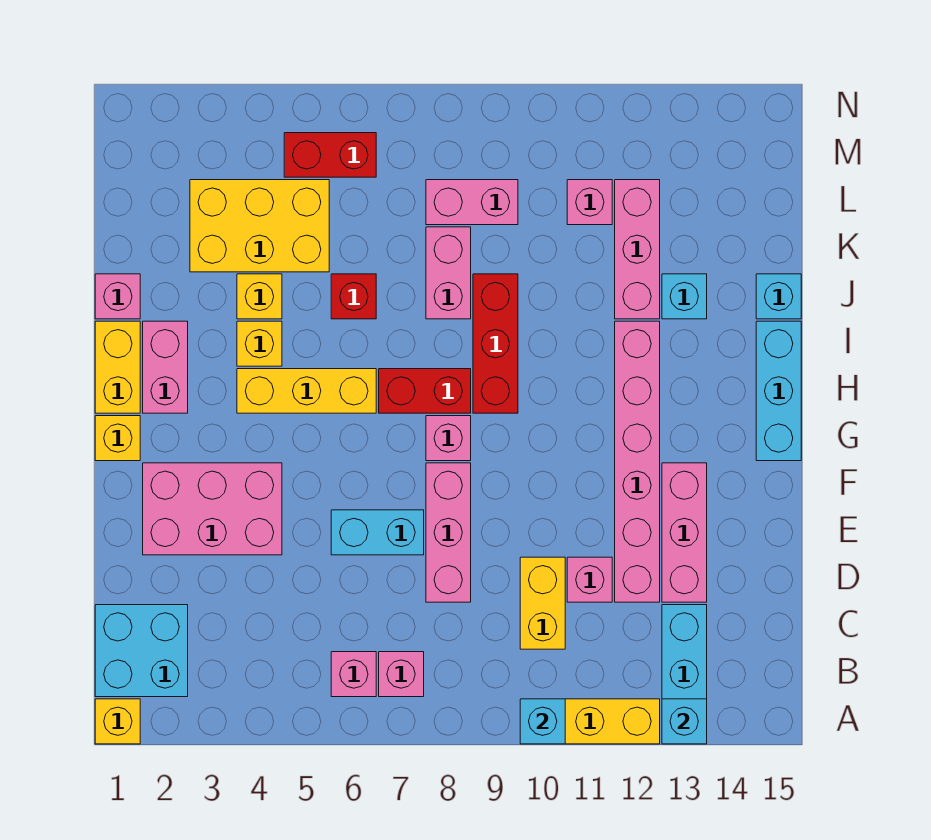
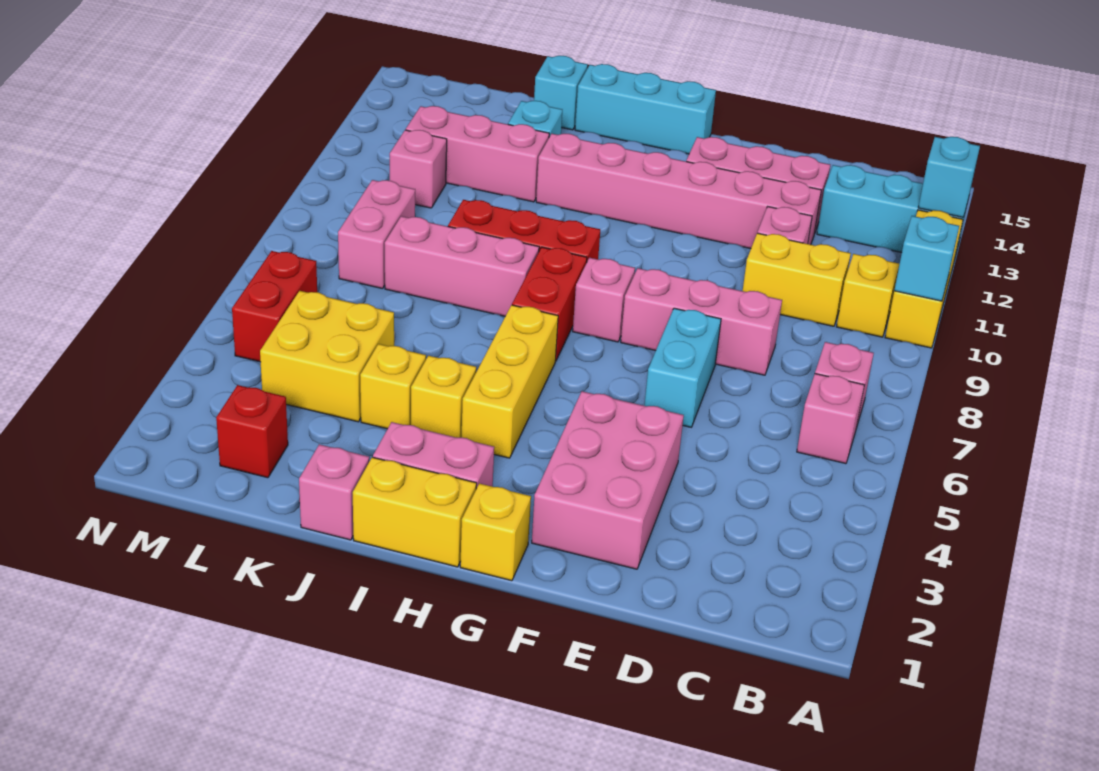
yellow 1x1 brick [95,699,140,744] -> yellow 1x1 brick moved to [837,254,899,337]
cyan 2x2 brick [95,605,188,697] -> none
red 1x1 brick [331,274,376,319] -> red 1x1 brick moved to [216,385,288,478]
pink 1x2 brick [426,227,471,319] -> pink 1x3 brick [385,216,539,316]
yellow 2x3 brick [190,180,329,272] -> yellow 2x2 brick [260,291,394,422]

